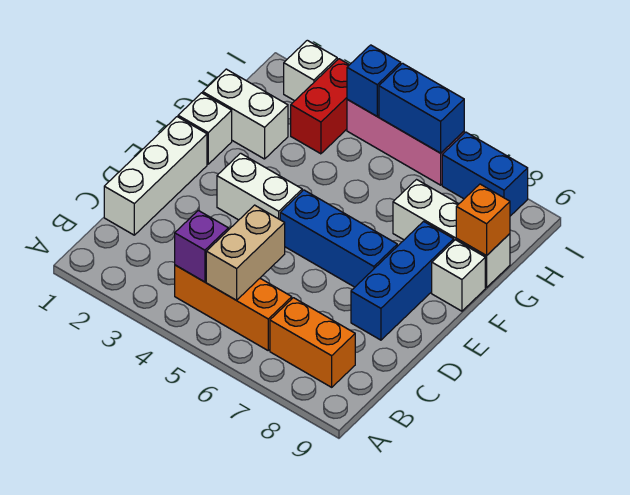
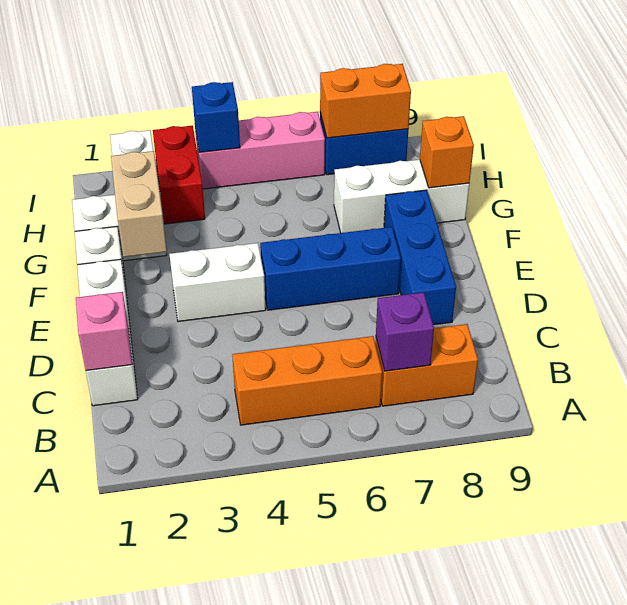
purple 1x1 brick [175,210,228,282] -> purple 1x1 brick moved to [376,292,434,371]
tan 1x2 brick [206,205,285,300] -> tan 1x2 brick moved to [111,151,167,257]
none -> pink 1x1 brick [76,292,132,371]
white 1x1 brick [432,240,485,311] -> none
blue 1x2 brick [379,63,464,153] -> none
none -> orange 1x2 brick [320,64,411,138]

